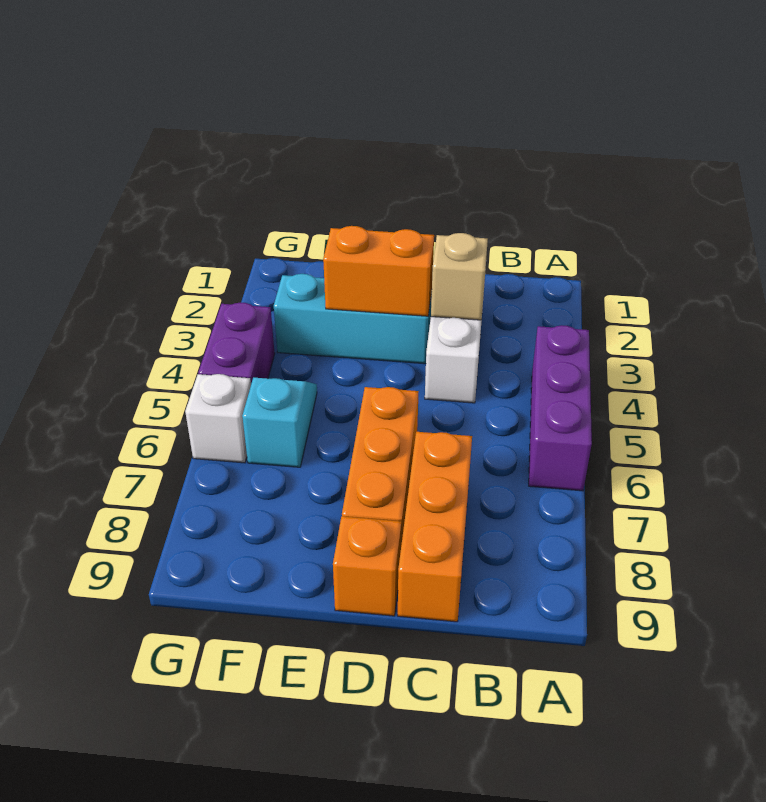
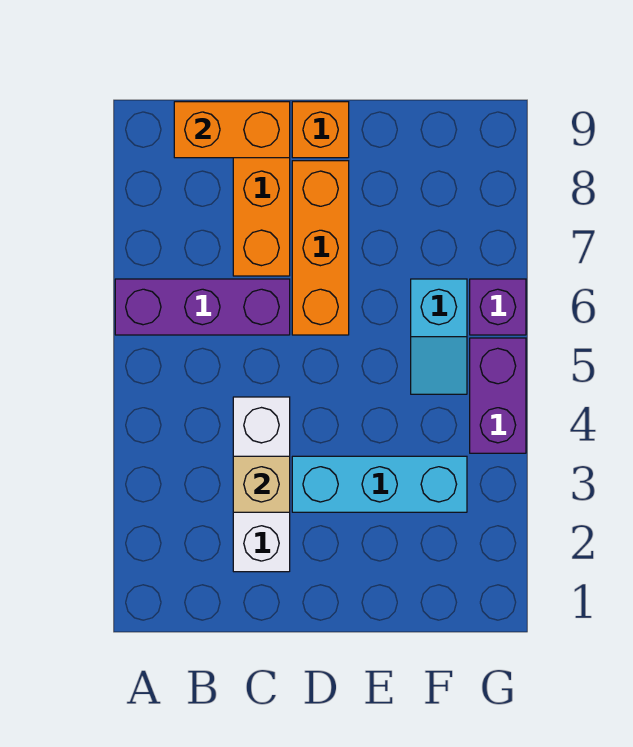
purple 1x3 brick [529,325,592,491] -> purple 1x3 brick turned to [115,279,290,335]
orange 1x2 brick [323,226,434,316] -> orange 1x2 brick moved to [174,102,290,158]
white 1x1 brick [185,374,251,463] -> purple 1x1 brick [470,279,526,335]

